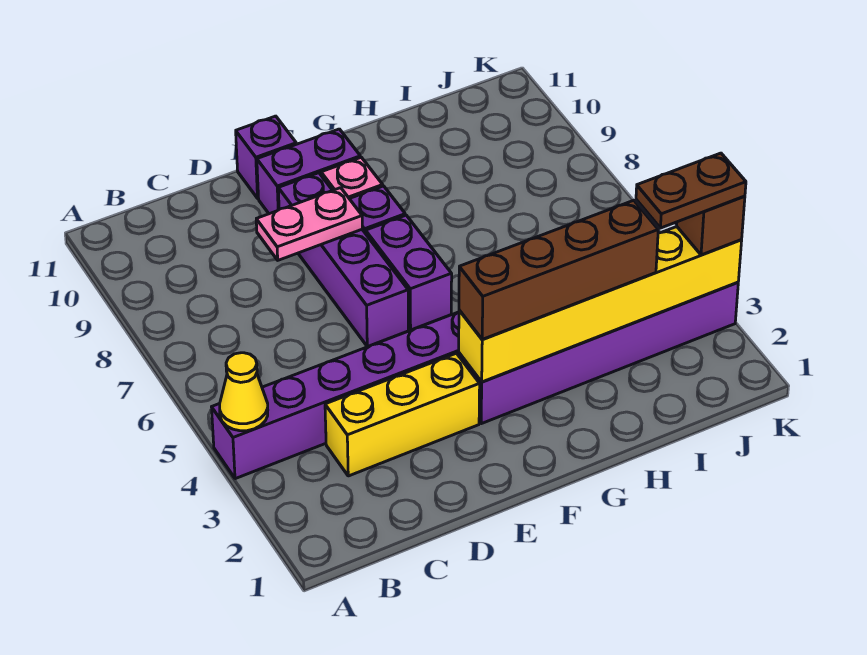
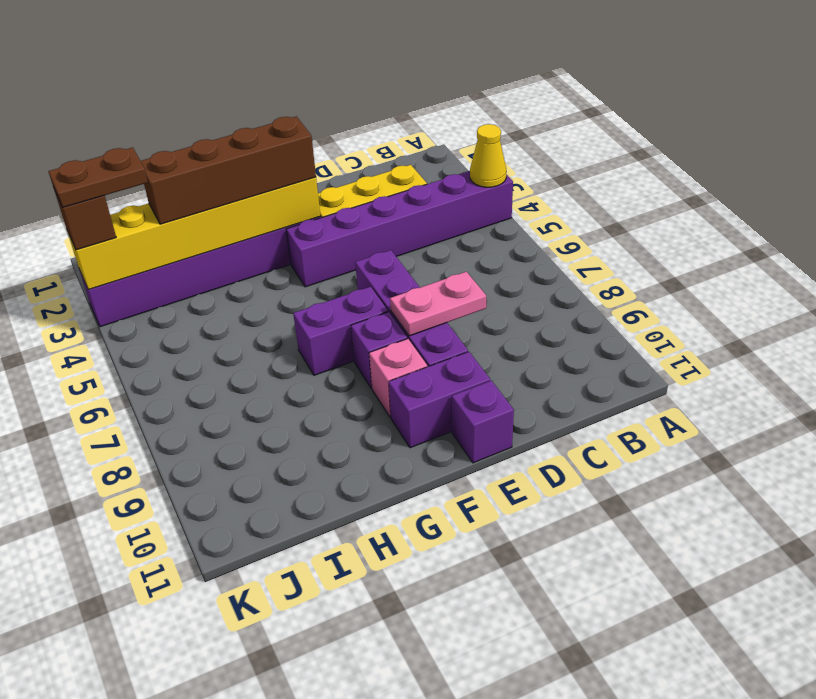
purple 1x2 brick [366,215,452,330] -> purple 1x2 brick turned to [293,287,388,375]

